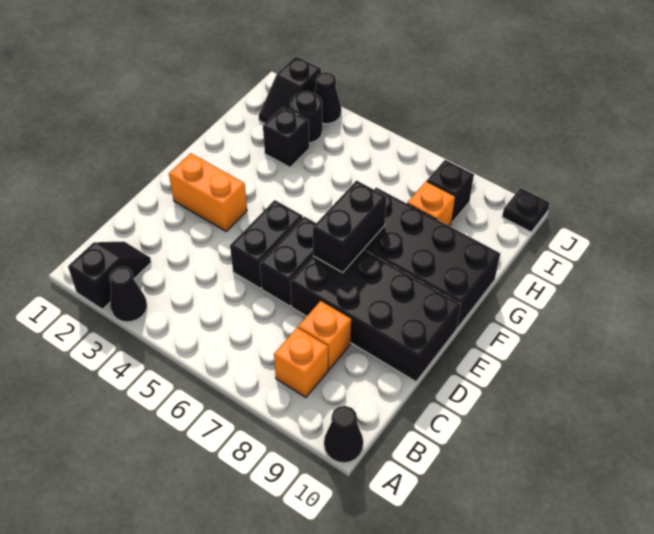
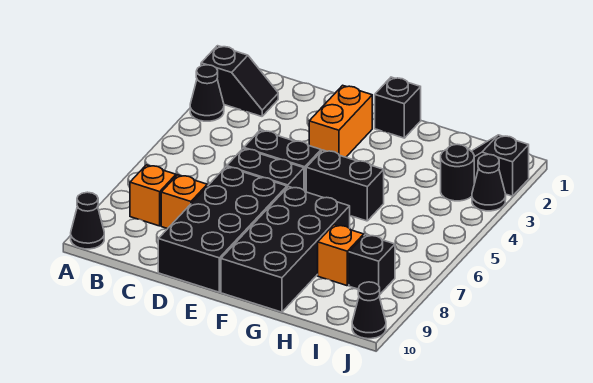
black 1x2 brick [313,181,387,272] -> black 1x2 brick moved to [306,150,384,221]
black 1x1 brick [263,107,309,167] -> black 1x1 brick moved to [375,77,421,138]
black 1x1 plate [502,188,550,232] -> black 1x1 cone [352,282,386,339]

